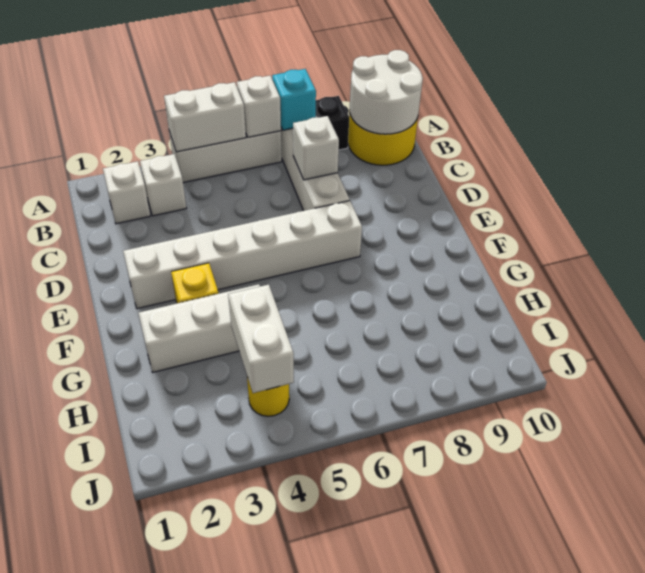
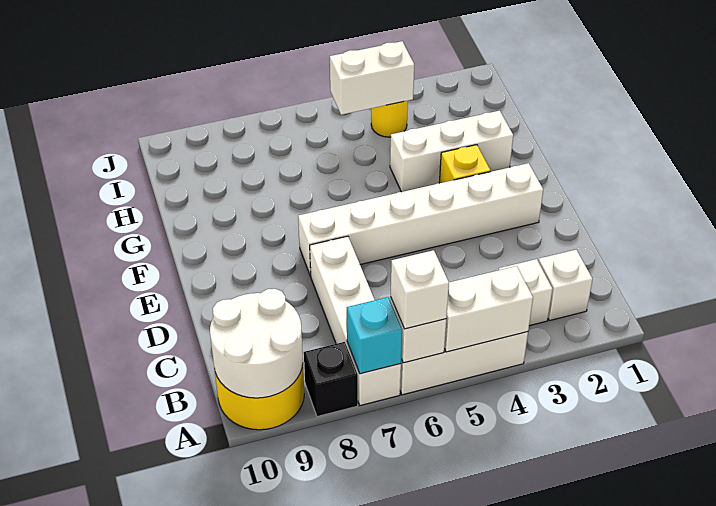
white 1x1 brick [293,116,339,180] -> white 1x1 brick moved to [391,250,449,329]
white 1x2 brick [228,285,294,393] -> white 1x2 brick turned to [330,41,414,115]

